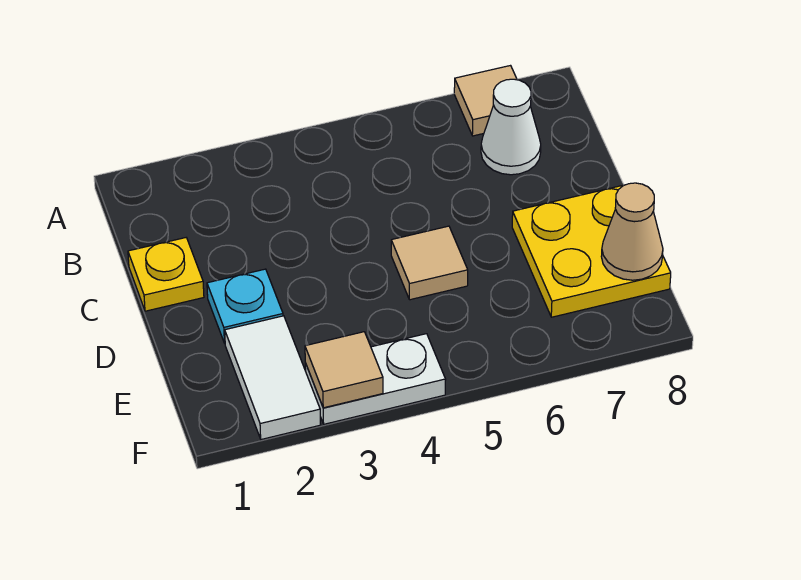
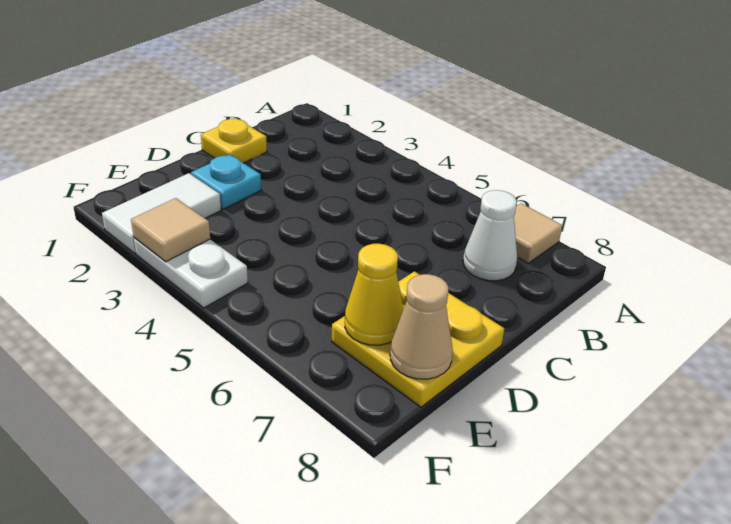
tan 1x1 tile [391,226,468,300] -> none
none -> yellow 1x1 cone [345,244,403,345]

